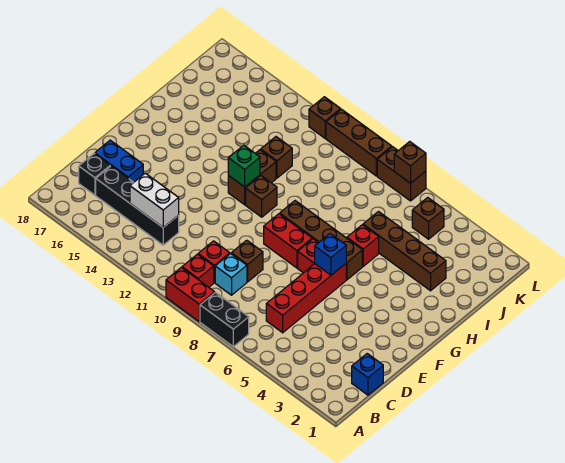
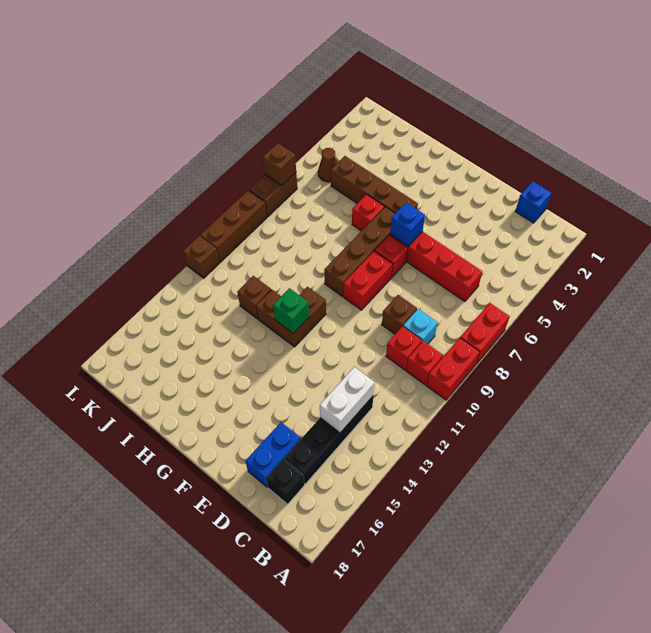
black 1x2 brick [200,293,249,347] -> red 1x2 brick [460,303,510,364]
brown 1x4 brick [363,212,446,291] -> brown 1x4 brick turned to [331,156,418,213]
brown 1x1 brick [412,198,444,239] -> brown 1x1 cone [318,148,337,182]

